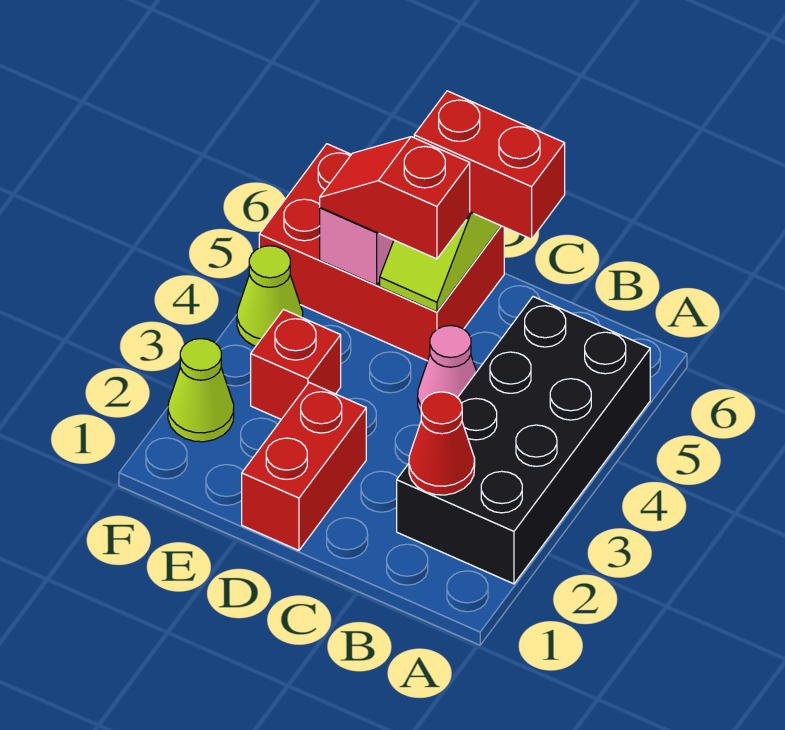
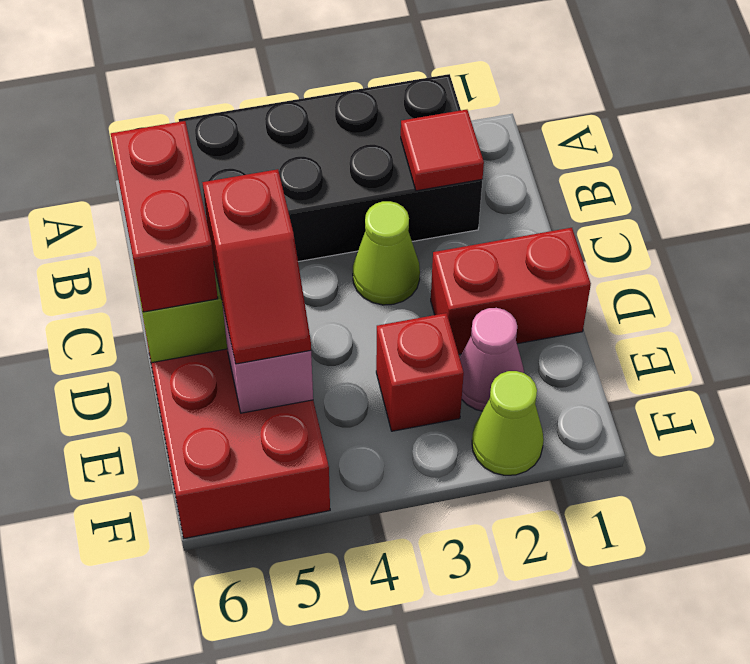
red 1x1 cone [409,392,475,495] -> red 1x1 tile [401,110,484,191]
pink 1x1 cone [418,325,477,414] -> pink 1x1 cone moved to [460,308,524,411]
lime 1x1 cone [237,246,303,346] -> lime 1x1 cone moved to [353,201,420,305]

